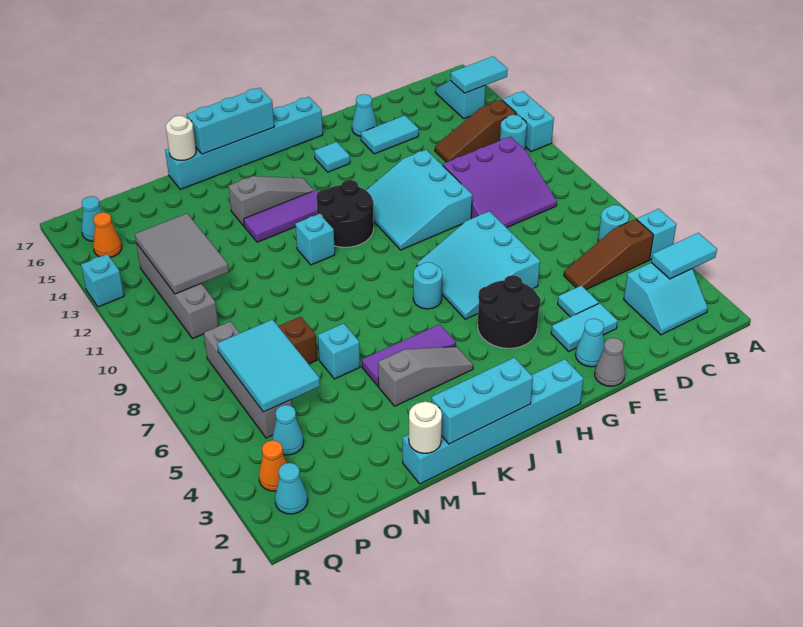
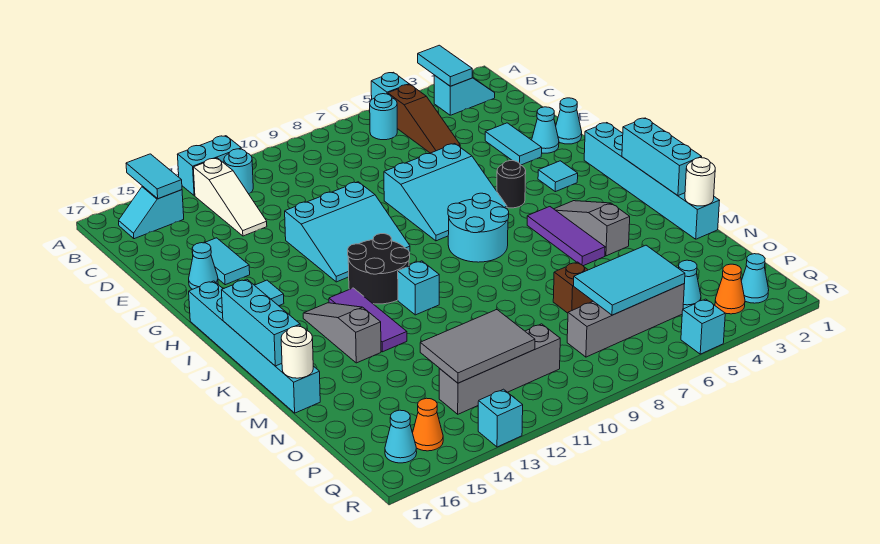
cyan 2x2 slope [624,263,708,335] -> cyan 1x2 slope [434,75,495,115]
brown 1x3 slope [435,100,516,162] -> white 1x3 slope [193,158,267,236]
purple 3x3 slope [443,137,557,228] -> none
cyan 1x1 tile [558,285,599,317] -> cyan 1x1 tile moved to [538,161,578,192]
grey 1x1 cone [595,338,625,386] -> cyan 1x1 cone [556,98,582,144]
black 2x2 round brick [478,275,541,348] -> black 1x1 round brick [497,161,526,208]
cyan 1x1 round brick [413,262,442,309] -> cyan 2x2 round brick [448,193,509,262]
cyan 1x1 brick [318,323,360,379] -> cyan 1x1 brick moved to [681,299,725,354]

